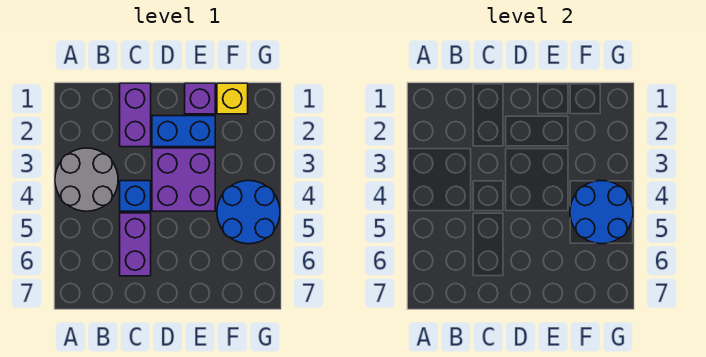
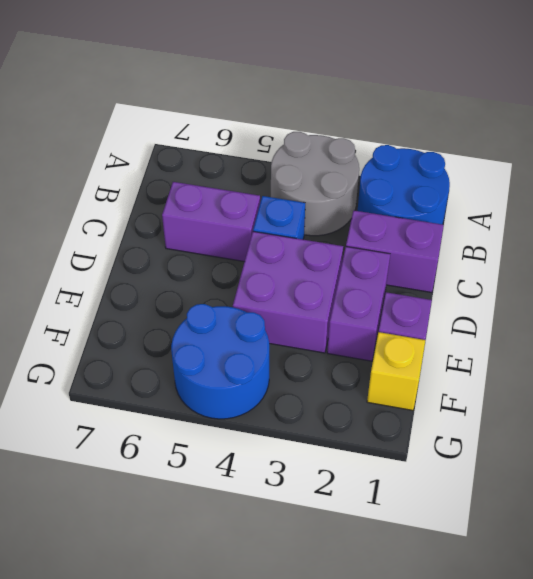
blue 1x2 brick [152,116,215,147] -> purple 1x2 brick [327,247,390,361]
blue 2x2 round brick [570,181,633,244] -> blue 2x2 round brick moved to [358,145,450,224]

